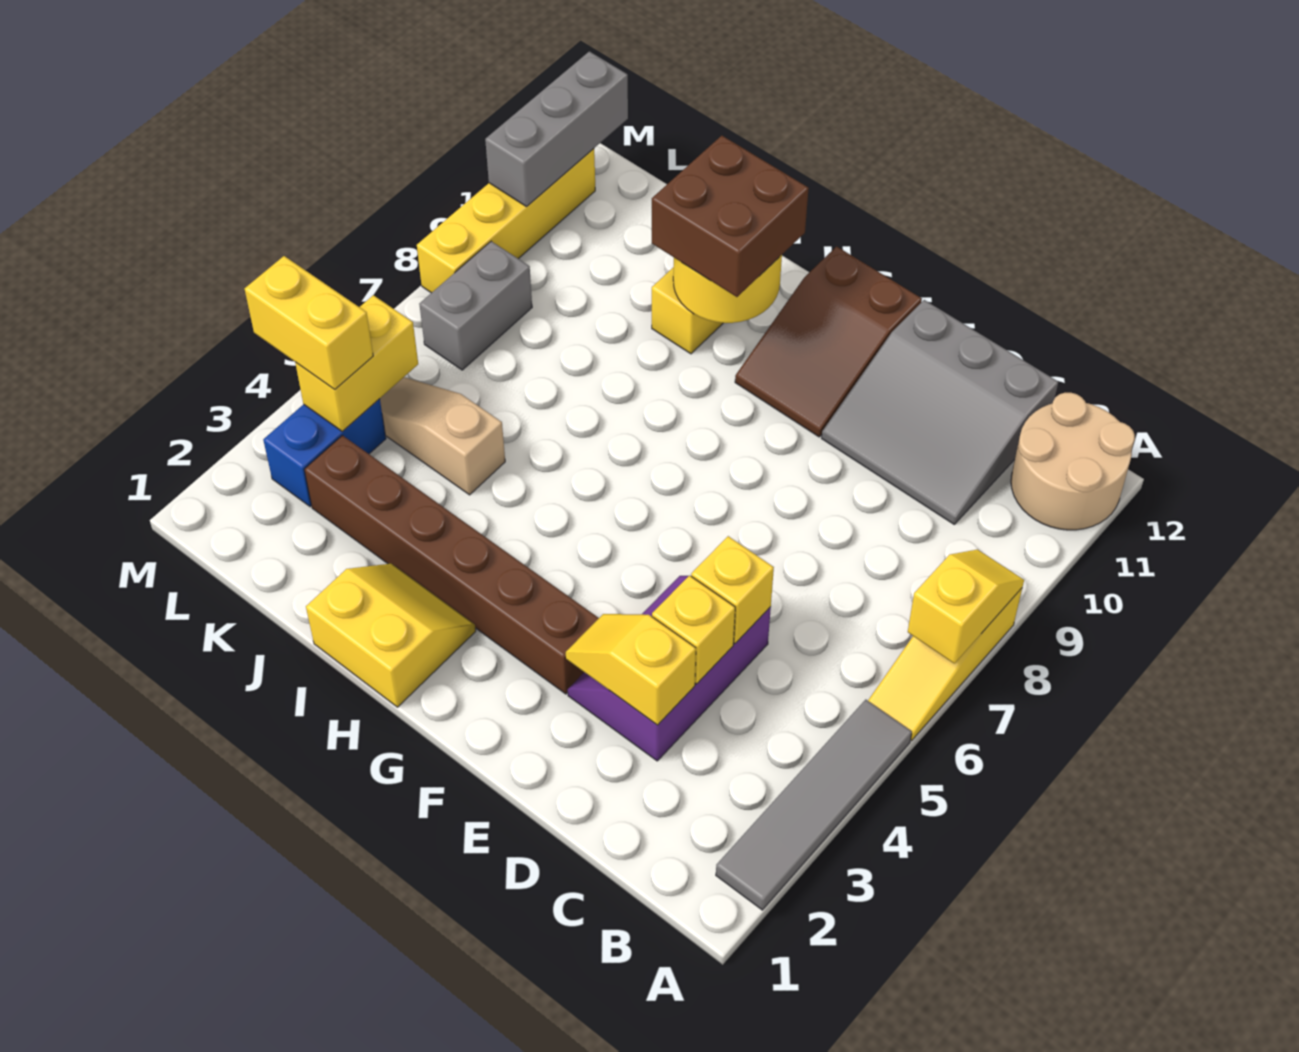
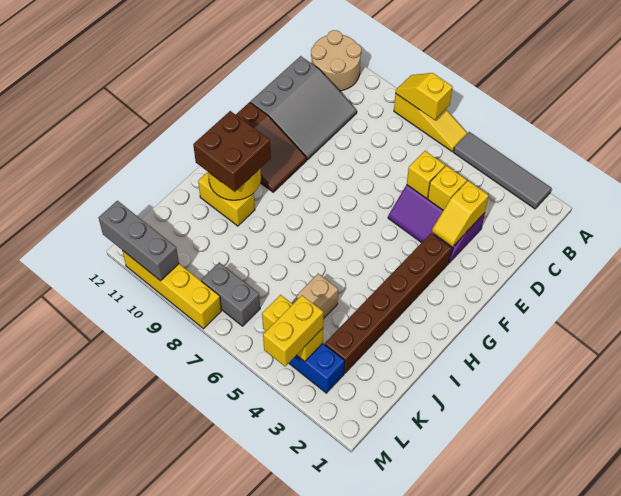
yellow 2x2 slope [306,564,476,707] -> none

